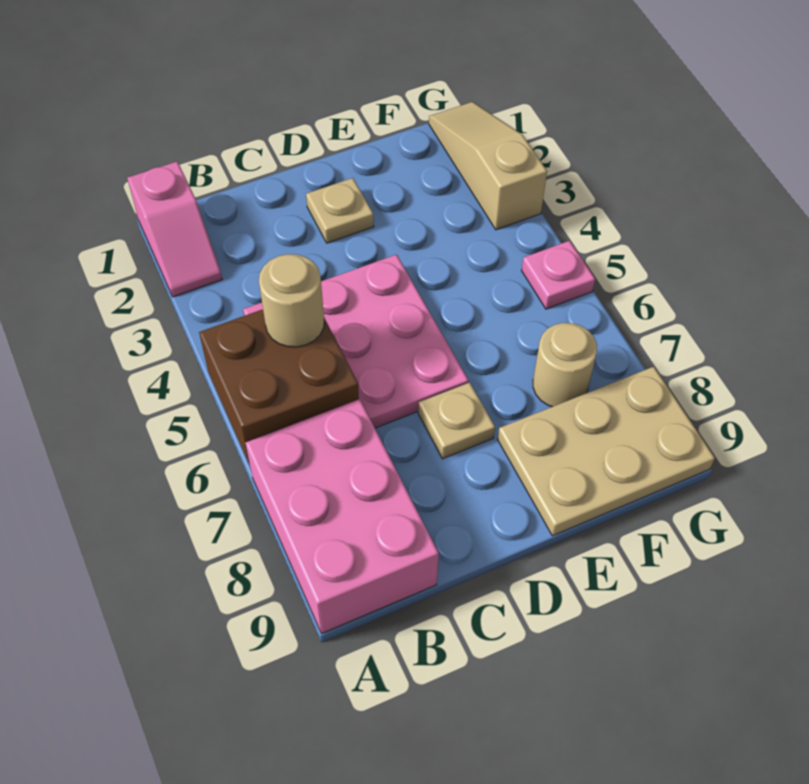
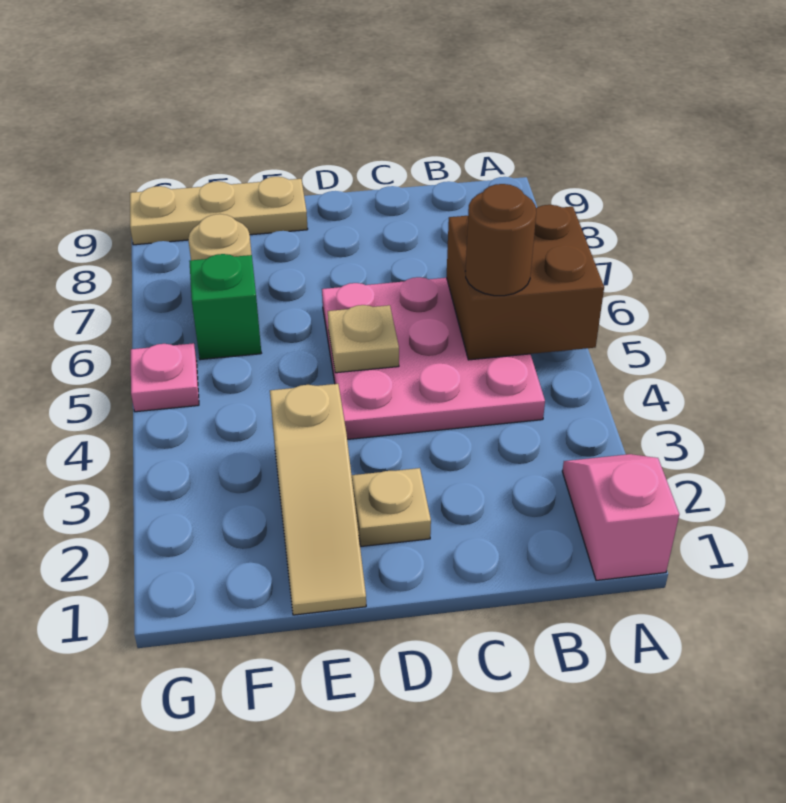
pink 2x3 brick [246,399,439,634] -> none
tan 1x1 round brick [259,254,324,347] -> brown 1x1 round brick [466,184,536,296]
tan 1x1 plate [418,383,495,459] -> tan 1x1 plate moved to [328,305,399,373]
tan 2x3 plate [498,367,715,536] -> tan 1x3 plate [130,177,308,245]
none -> green 1x1 brick [189,254,261,360]
tan 1x3 slope [429,102,547,230] -> tan 1x3 slope moved to [270,384,366,615]

